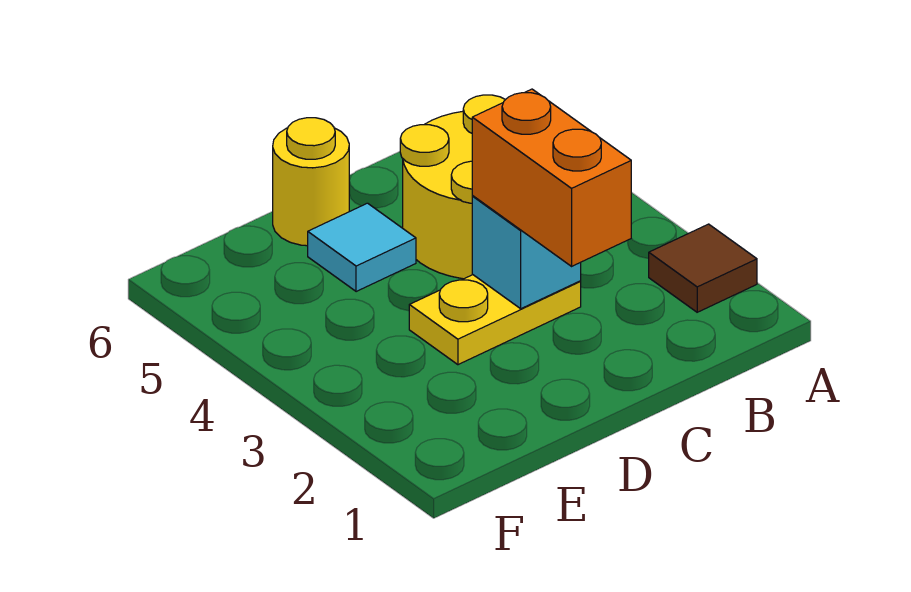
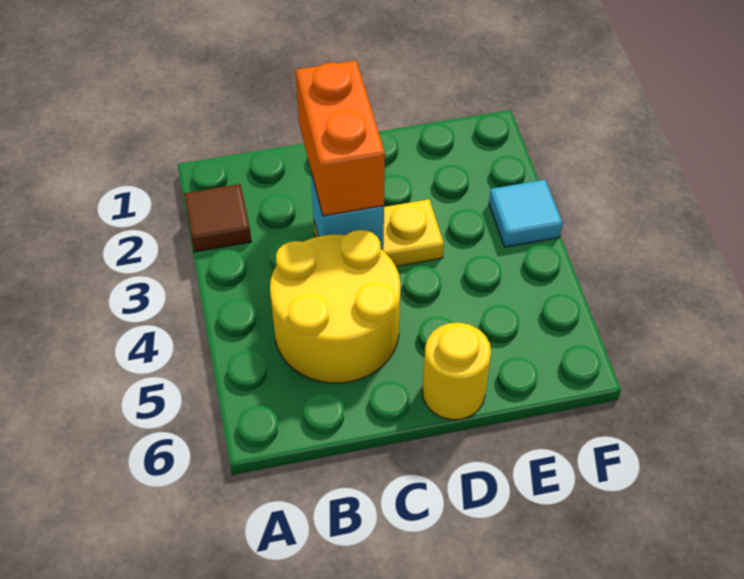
cyan 1x1 tile [308,203,416,292] -> cyan 1x1 tile moved to [489,180,563,247]

